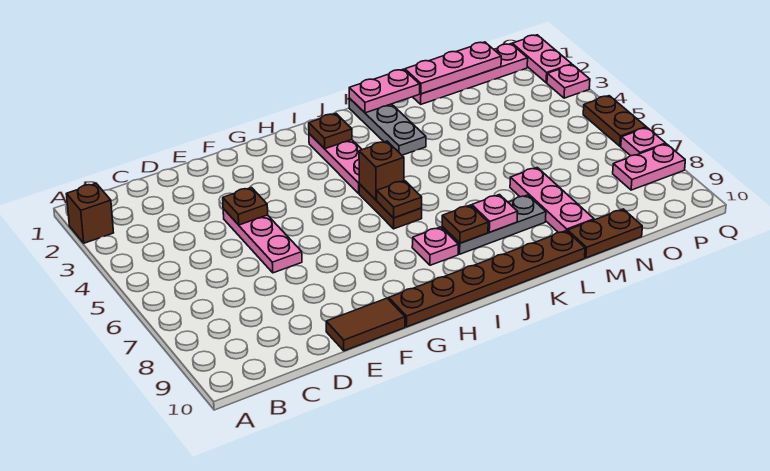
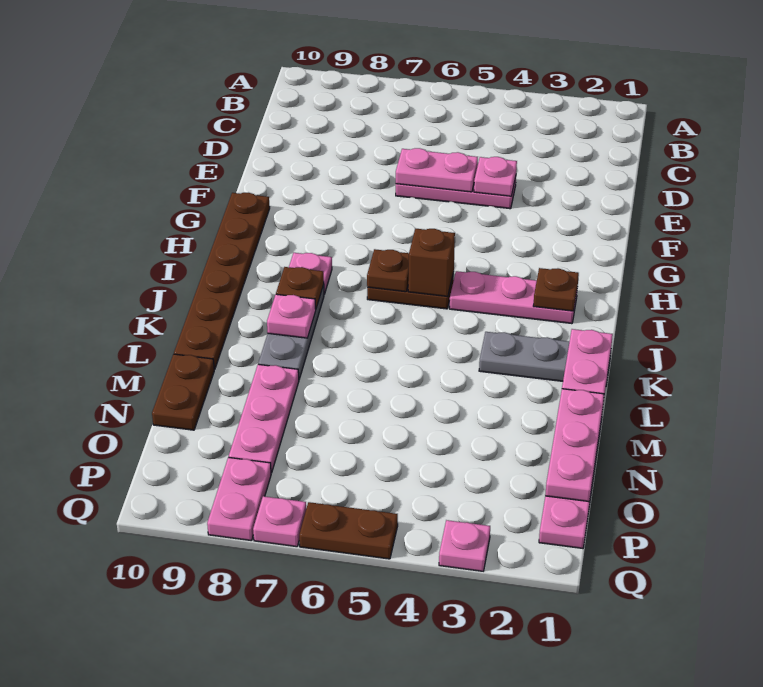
brown 1x1 brick [67,184,114,243] -> none
brown 1x1 plate [223,188,268,225] -> pink 1x1 plate [474,157,517,196]
brown 1x2 tile [326,298,405,351] -> none
pink 1x3 plate [510,168,594,233] -> pink 1x3 plate turned to [229,364,299,473]
pink 1x2 plate [512,35,572,83] -> pink 1x2 plate moved to [396,148,478,192]

